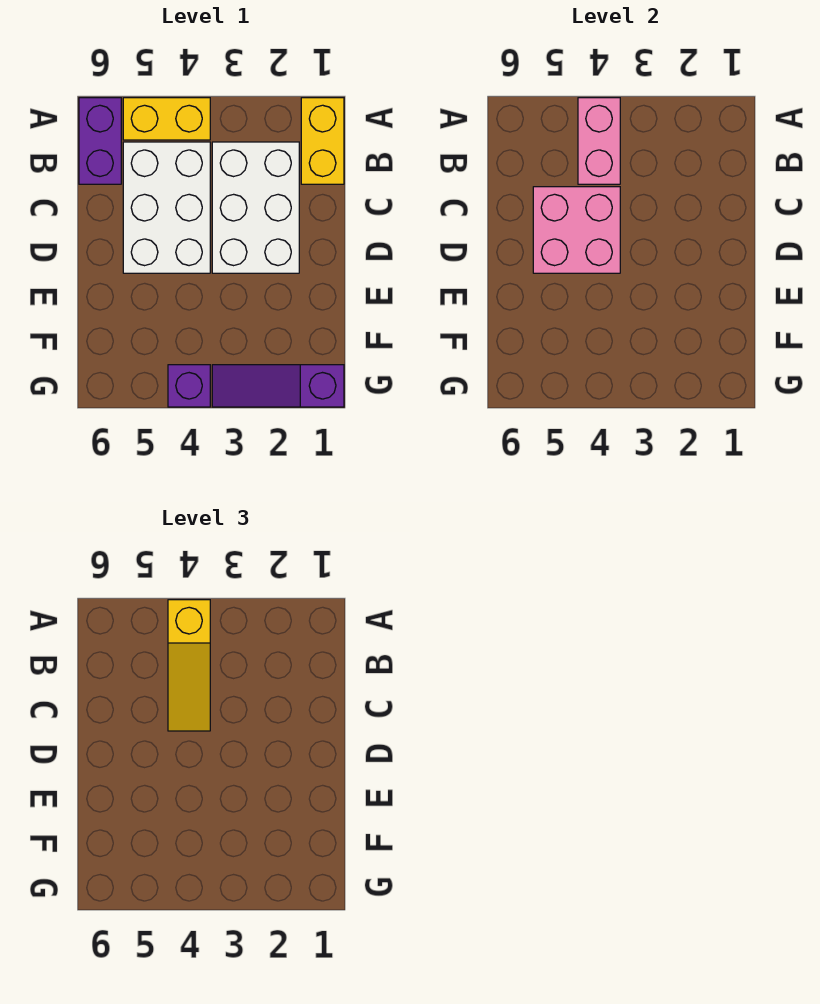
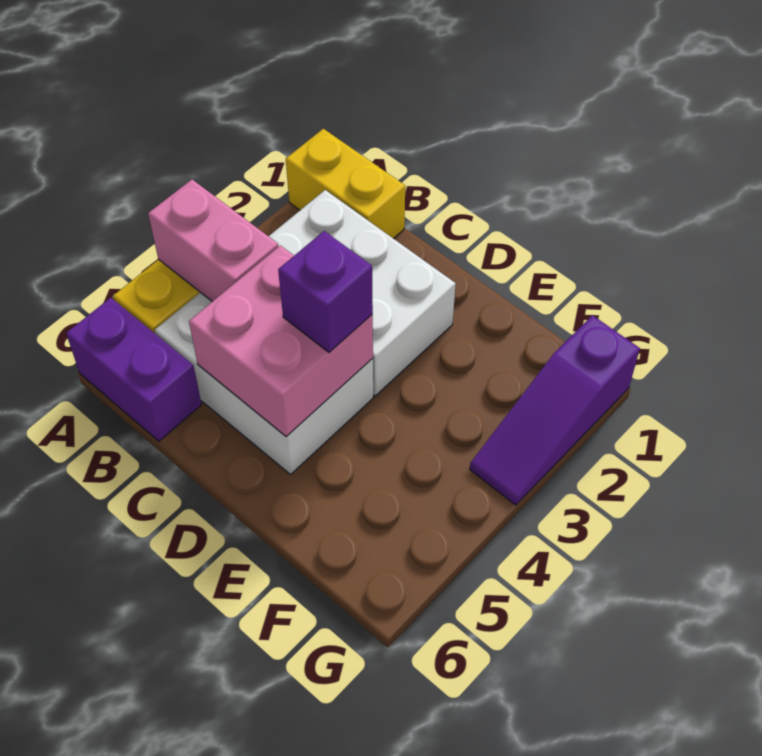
yellow 1x3 slope [168,600,210,731] -> none
purple 1x1 brick [168,365,210,407] -> purple 1x1 brick moved to [278,231,373,352]

